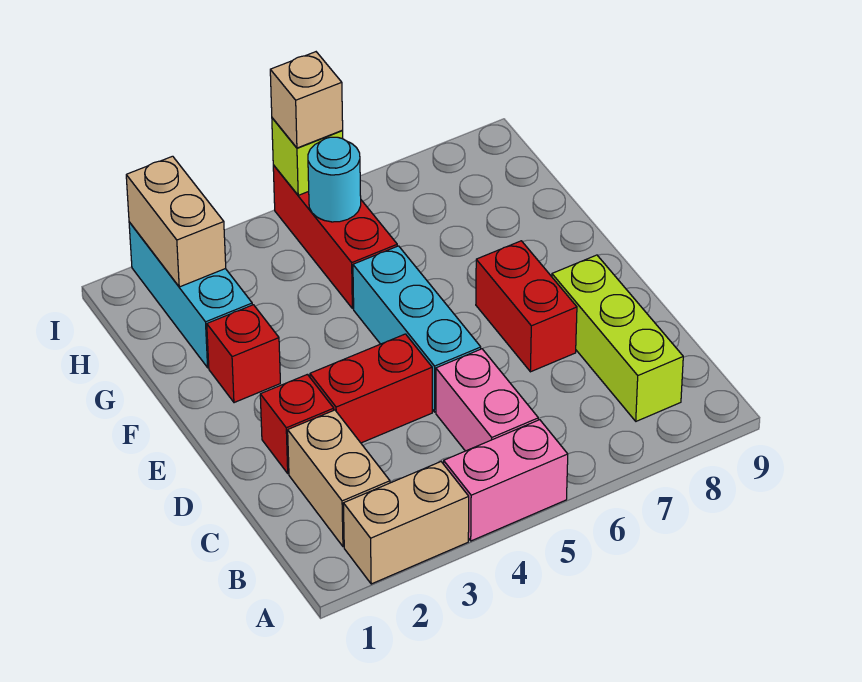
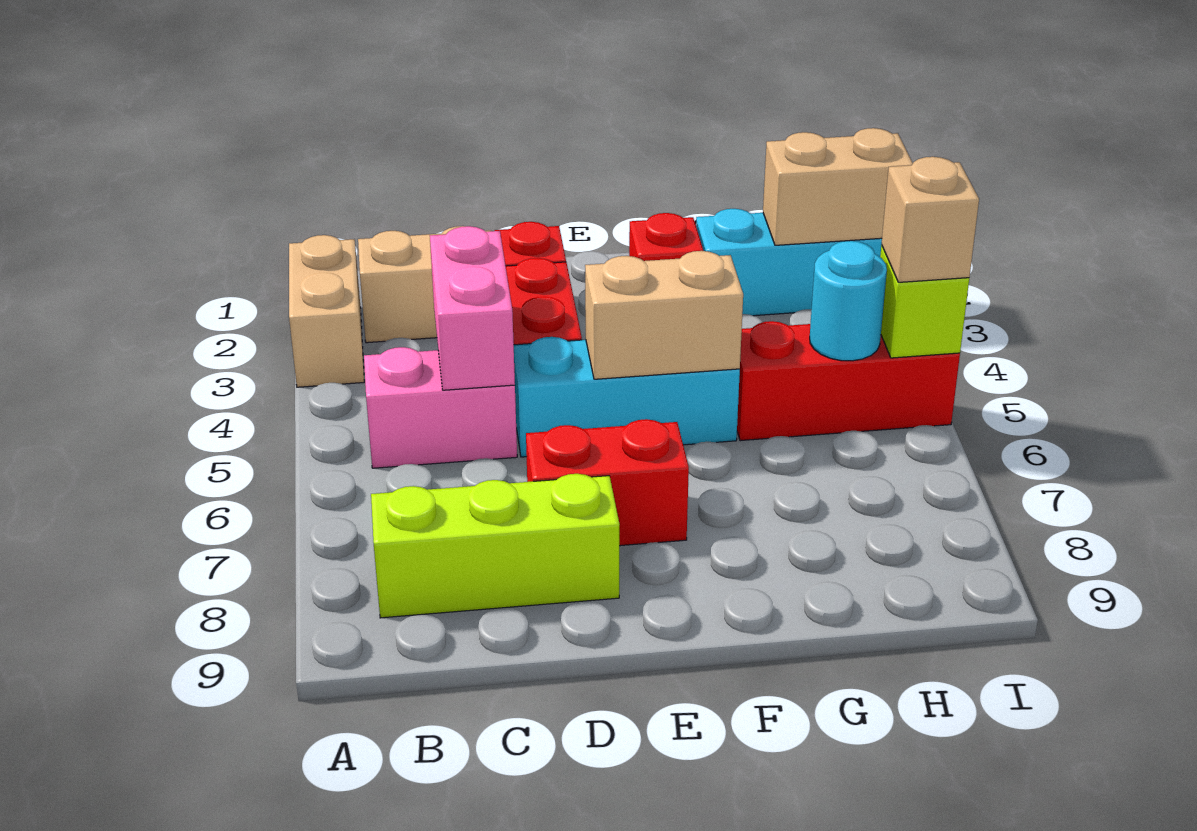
pink 1x2 brick [444,420,568,541] -> pink 1x2 brick moved to [430,226,515,390]
none -> tan 1x2 brick [585,251,743,379]

